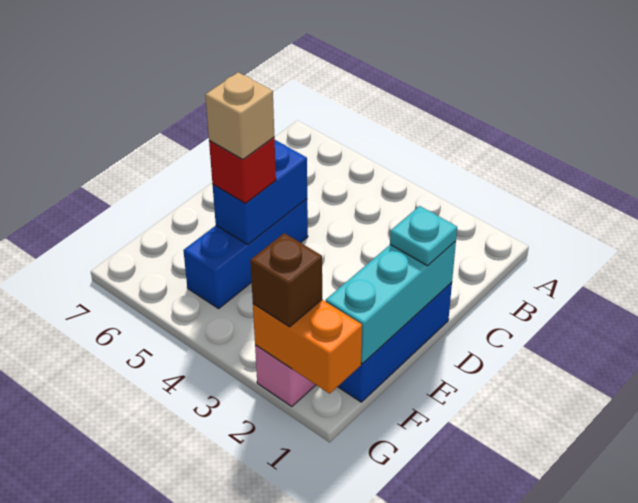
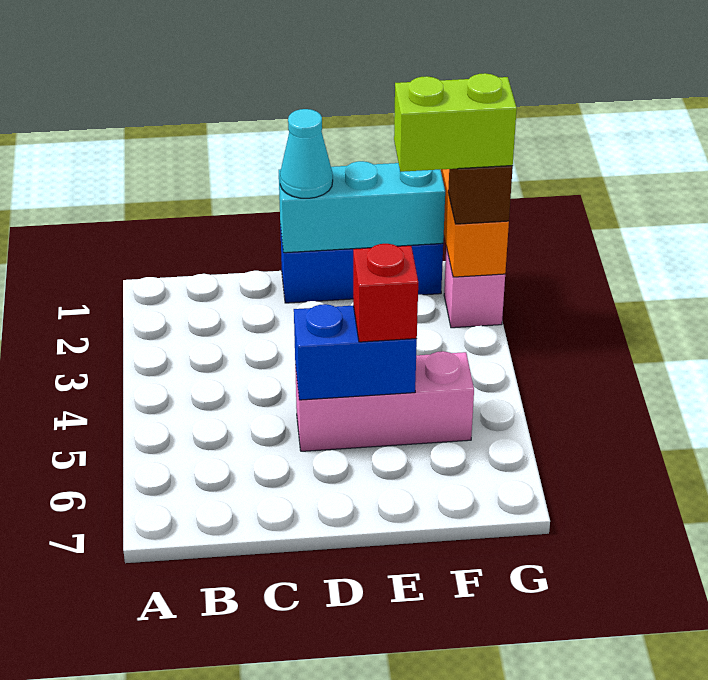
cyan 1x1 plate [390,206,457,266] -> cyan 1x1 cone [280,109,333,198]
blue 1x3 brick [183,199,308,309] -> pink 1x3 brick [295,351,474,451]
tan 1x1 brick [205,72,274,160] -> none
none -> lime 1x2 brick [394,73,517,172]

